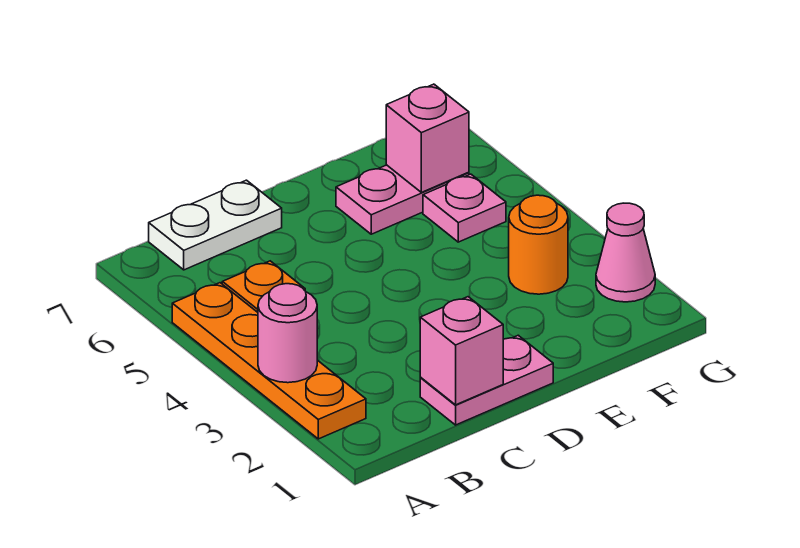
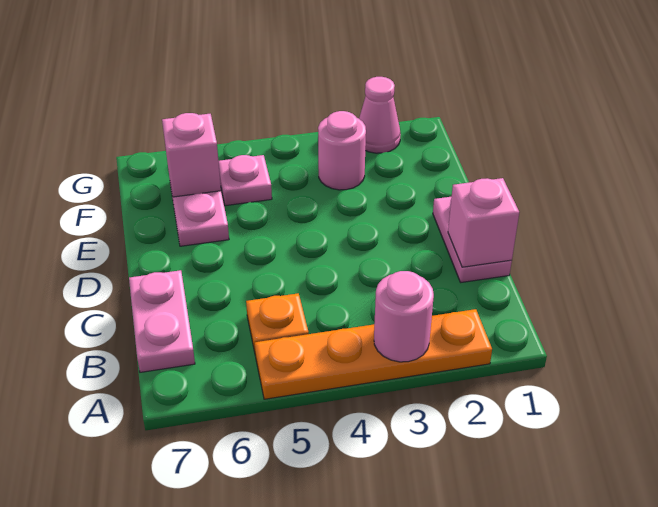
white 1x2 plate [149,180,282,270] -> pink 1x2 plate [129,270,195,372]
orange 1x1 round brick [509,195,568,294] -> pink 1x1 round brick [318,111,366,190]

